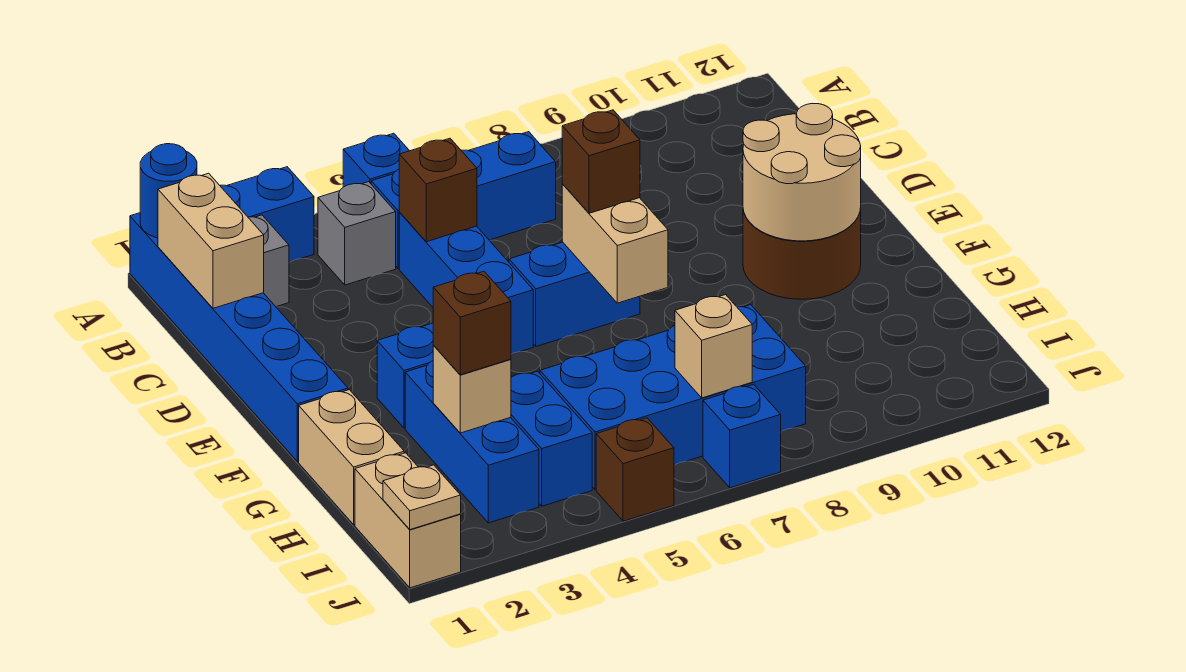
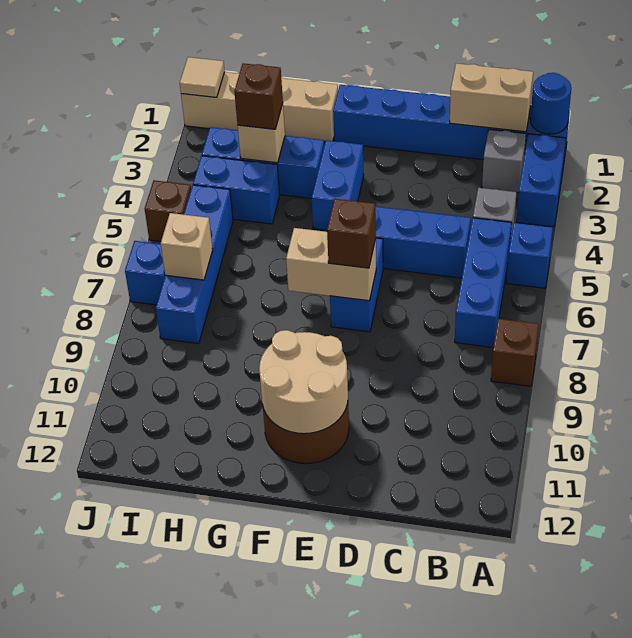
brown 1x1 brick [399,138,477,242] -> brown 1x1 brick moved to [491,319,539,386]
blue 2x4 brick [540,305,806,490] -> blue 1x4 brick [156,185,233,344]
tan 1x1 plate [383,465,461,530] -> tan 1x1 tile [180,57,225,97]

